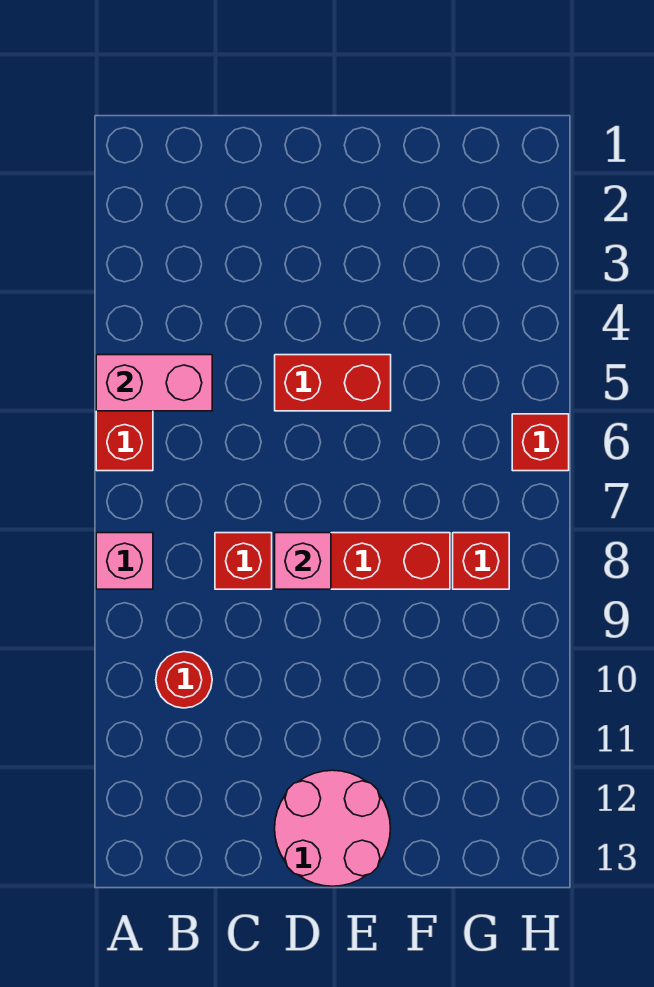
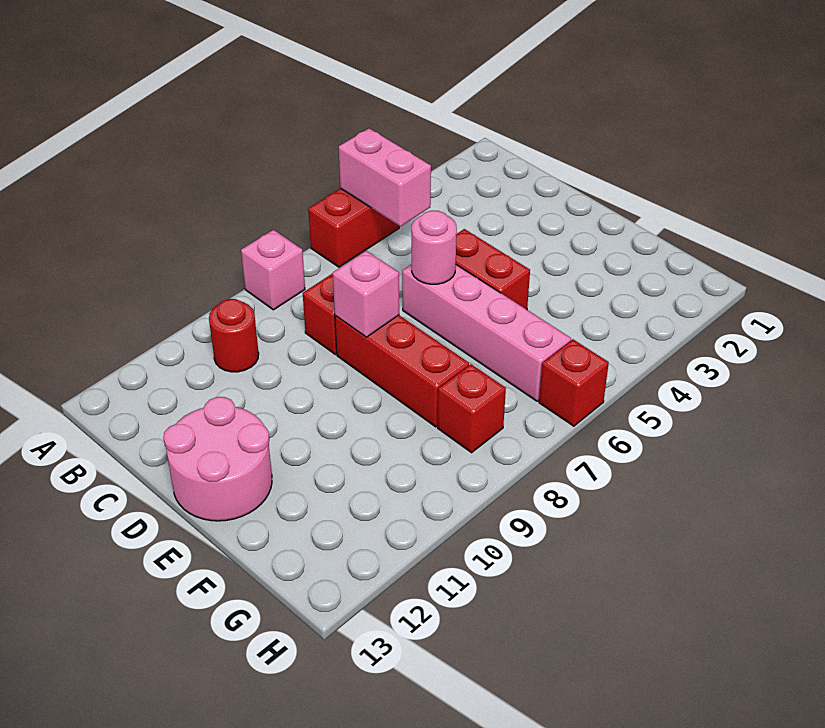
none -> pink 1x4 brick [402,264,571,401]
none -> pink 1x1 round brick [412,211,457,284]

